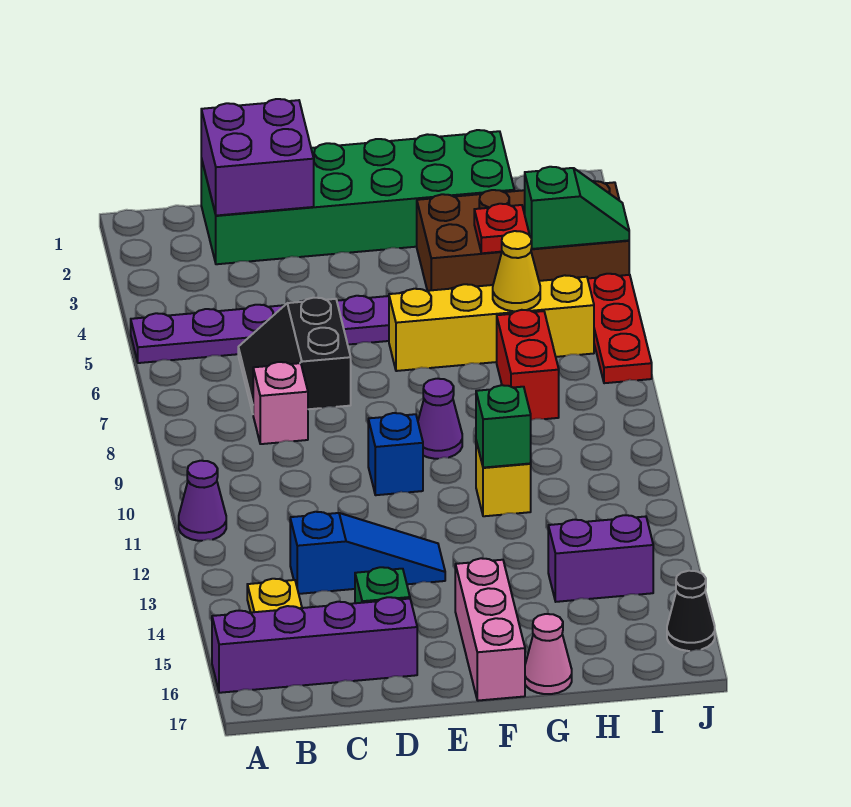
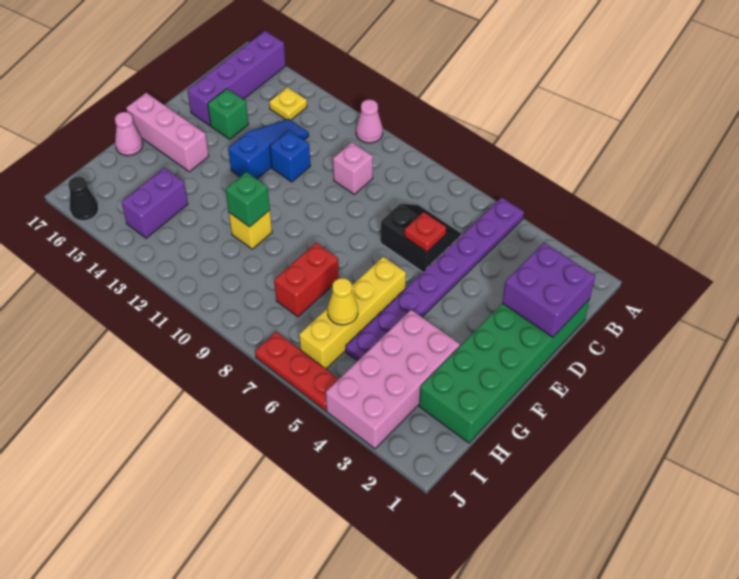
purple 1x1 cone [179,461,226,541] -> pink 1x1 cone [356,100,383,143]
pink 1x1 brick [253,362,308,444] -> pink 1x1 brick moved to [333,142,373,194]
blue 1x3 slope [290,512,445,594] -> blue 1x3 slope turned to [228,119,309,179]
blue 1x1 brick [368,413,423,495] -> blue 1x1 brick moved to [270,130,310,182]
purple 1x1 cone [418,379,462,459] -> none
brown 2x4 brick [417,181,629,291] -> pink 2x4 brick [326,310,460,449]
red 1x1 plate [474,204,529,253] -> red 1x1 plate moved to [404,212,446,252]
red 1x2 brick [497,310,559,420] -> red 1x2 brick turned to [274,243,339,317]
green 1x2 slope [525,167,629,249] -> none

